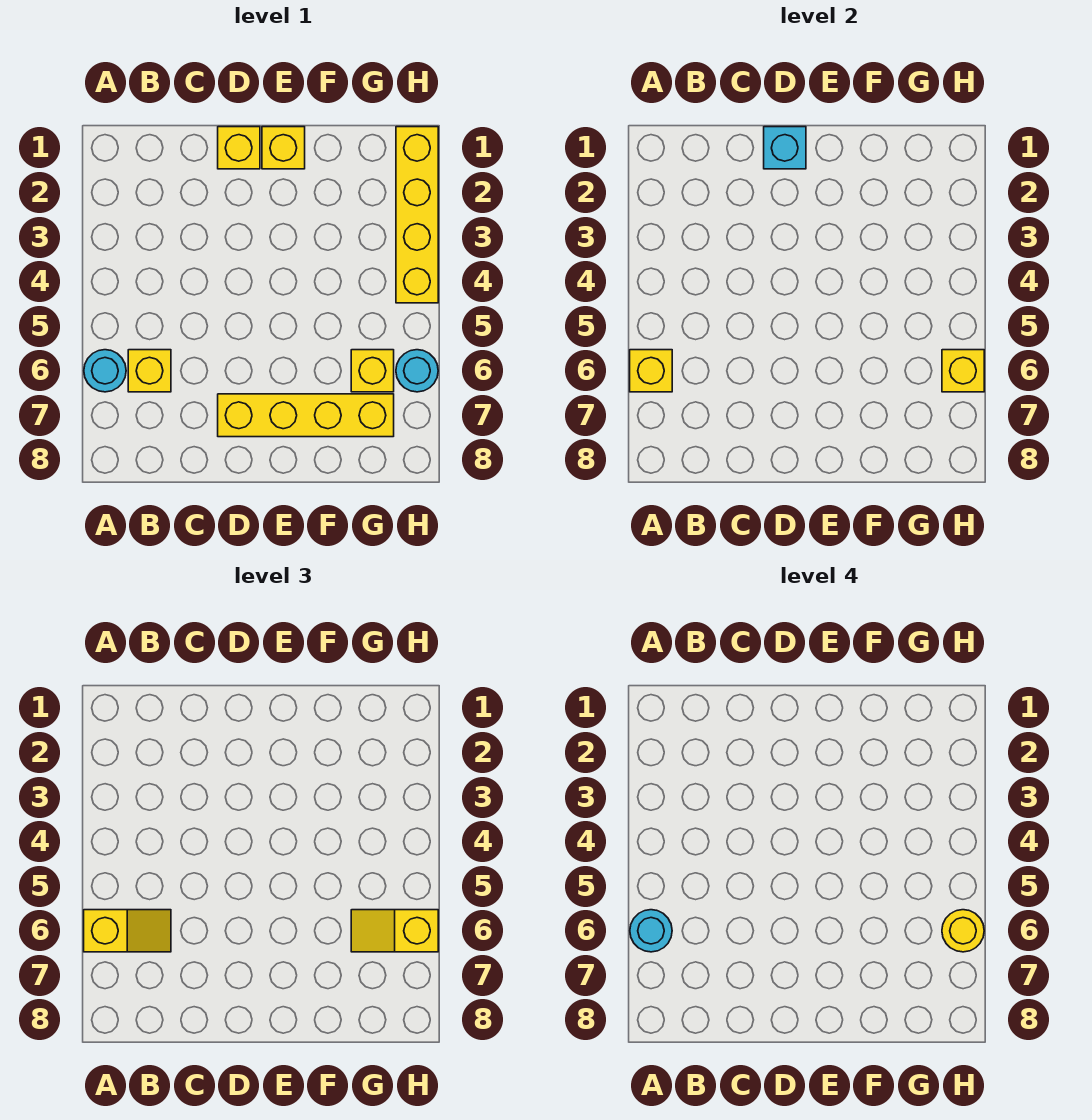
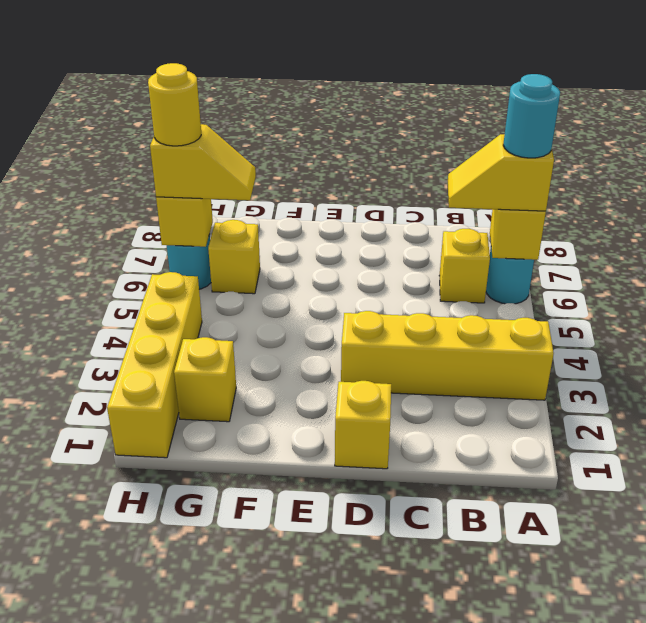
cyan 1x1 brick [764,127,806,169] -> none
yellow 1x4 brick [218,394,394,437] -> yellow 1x4 brick moved to [341,311,554,400]
yellow 1x1 brick [262,127,305,169] -> yellow 1x1 brick moved to [174,337,236,422]

